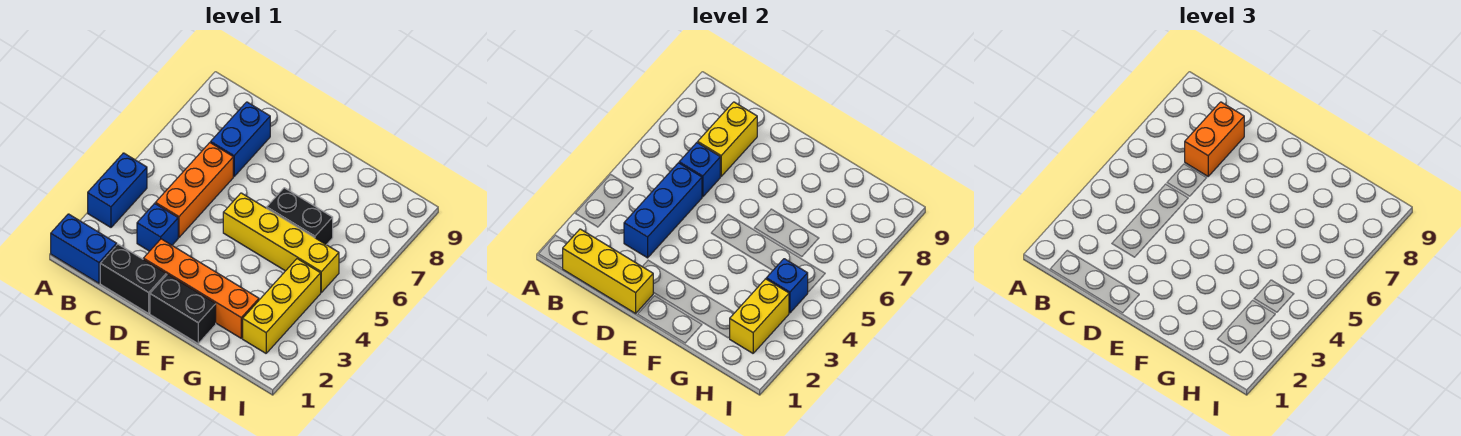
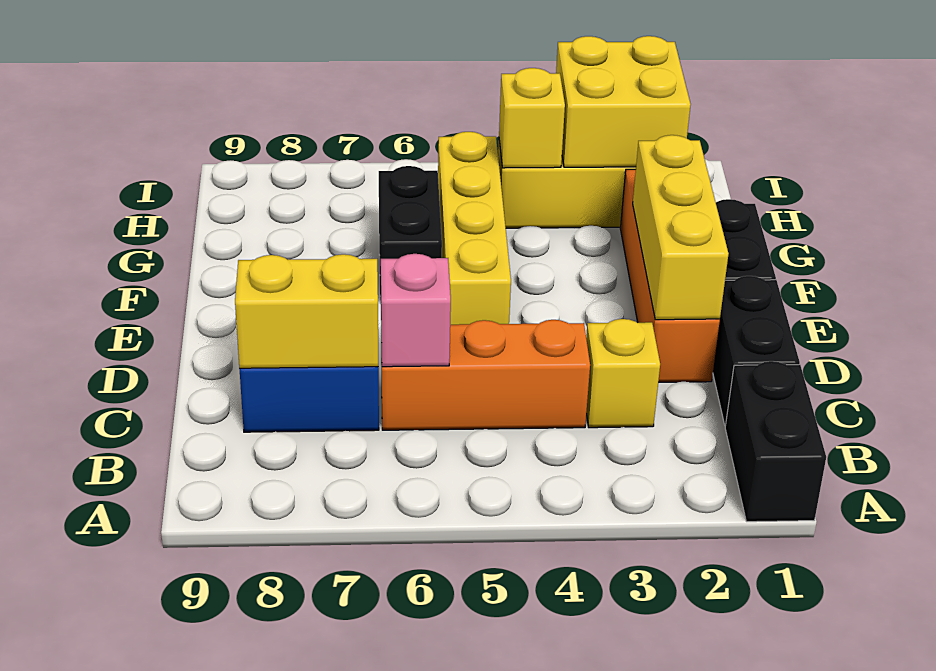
blue 1x2 brick [51,214,117,283] -> black 1x2 brick [725,361,826,522]
blue 1x2 brick [88,153,147,227] -> none
yellow 1x3 brick [563,229,653,313] -> yellow 1x3 brick moved to [633,135,729,320]
blue 1x1 brick [137,203,178,251] -> yellow 1x1 brick [586,319,660,428]
blue 1x3 brick [624,163,702,258] -> none
blue 1x1 brick [679,143,720,197] -> pink 1x1 brick [381,254,451,367]
orange 1x2 brick [1185,102,1244,176] -> none
yellow 1x2 brick [730,279,789,353] -> yellow 2x2 brick [556,36,691,167]
blue 1x1 brick [766,259,808,313] -> yellow 1x1 brick [499,68,565,168]

